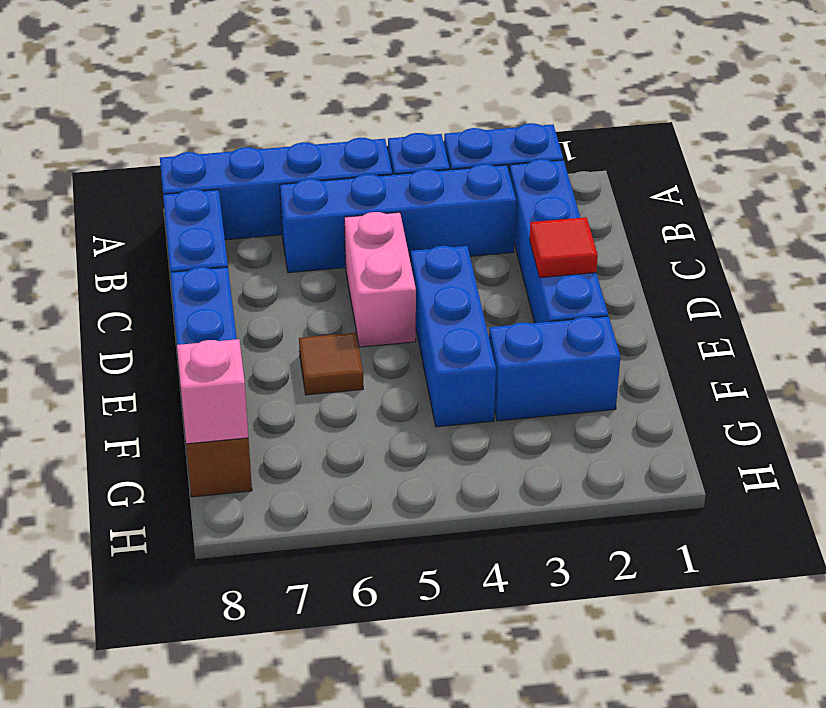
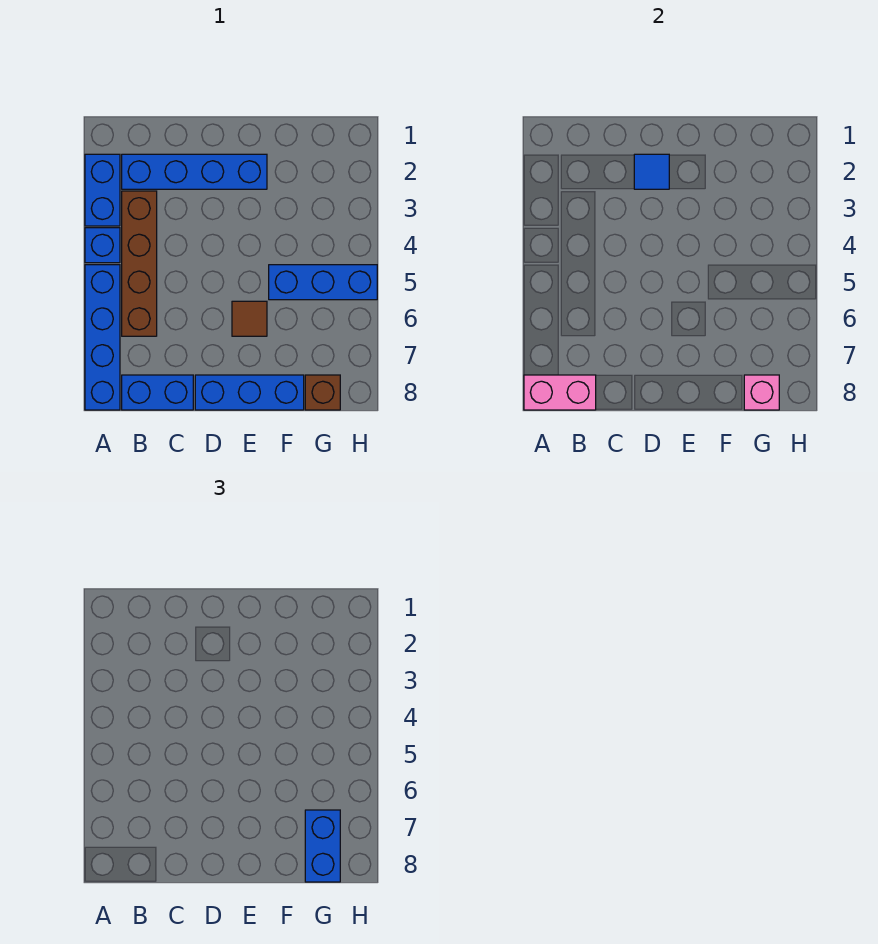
blue 1x4 brick [280,164,516,273] -> brown 1x4 brick [122,191,157,336]
pink 1x2 brick [344,212,416,347] -> pink 1x2 brick moved to [524,375,596,410]
red 1x1 tile [530,217,598,278] -> blue 1x1 tile [634,154,669,189]
blue 1x3 brick [411,246,496,427] -> blue 1x3 brick moved to [269,265,377,300]
blue 1x2 brick [489,316,620,421] -> blue 1x2 brick moved to [305,810,340,882]

